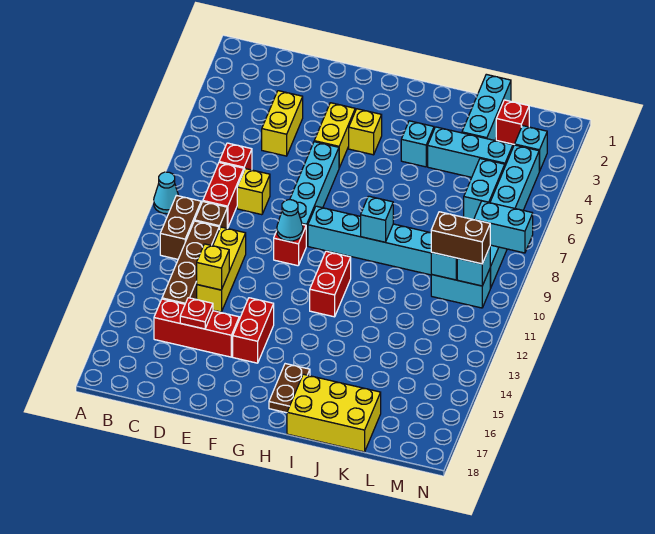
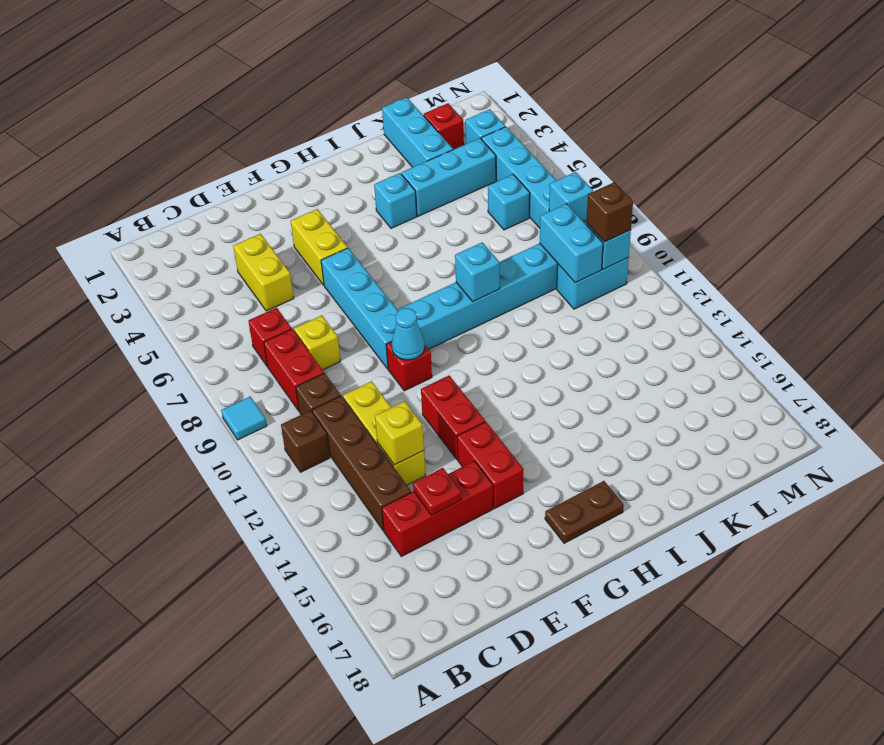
cyan 1x1 cone [154,172,179,214] -> cyan 1x1 tile [221,397,267,440]
brown 1x2 brick [160,195,201,259] -> brown 1x1 brick [281,411,330,472]
yellow 1x1 brick [349,109,382,155] -> none
red 1x2 brick [310,251,351,317] -> red 1x2 brick moved to [421,376,485,460]
brown 1x2 plate [269,364,310,413] -> brown 1x2 plate turned to [545,481,623,543]
yellow 2x3 brick [287,374,381,452] -> none
cyan 1x2 brick [464,159,505,220] -> cyan 1x1 brick [488,174,530,230]
brown 1x2 brick [431,212,490,264] -> brown 1x1 brick [586,182,633,242]
cyan 1x2 brick [474,201,533,253] -> cyan 1x1 brick [549,172,593,221]

